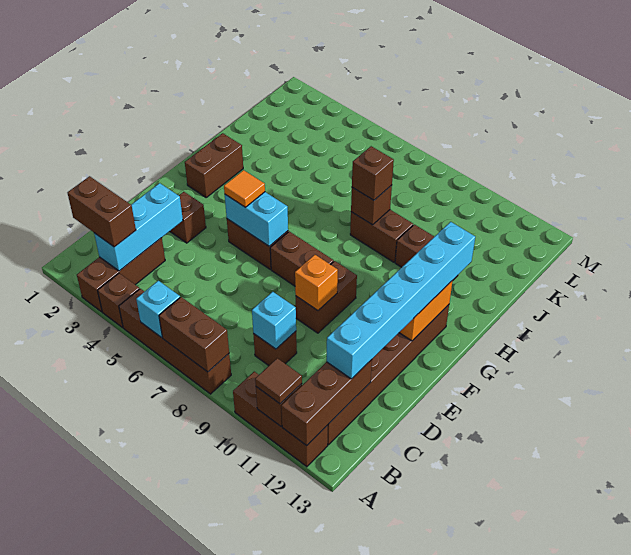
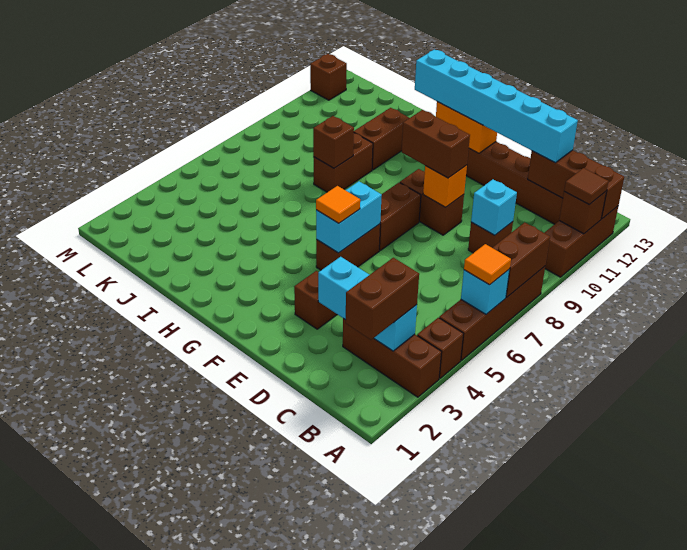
none -> orange 1x1 tile [464,244,511,285]
brown 1x2 brick [185,133,243,197] -> brown 1x2 brick moved to [402,110,470,178]
brown 1x1 brick [352,146,394,200] -> brown 1x1 brick moved to [310,54,347,100]

